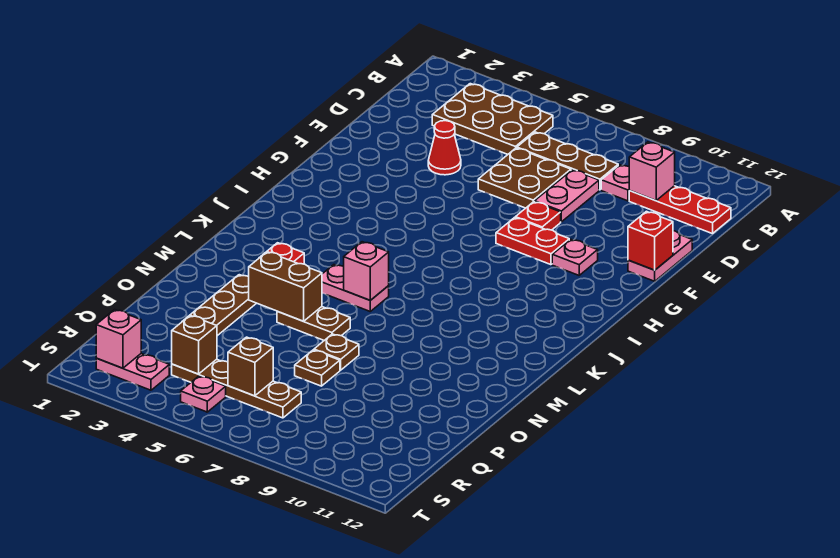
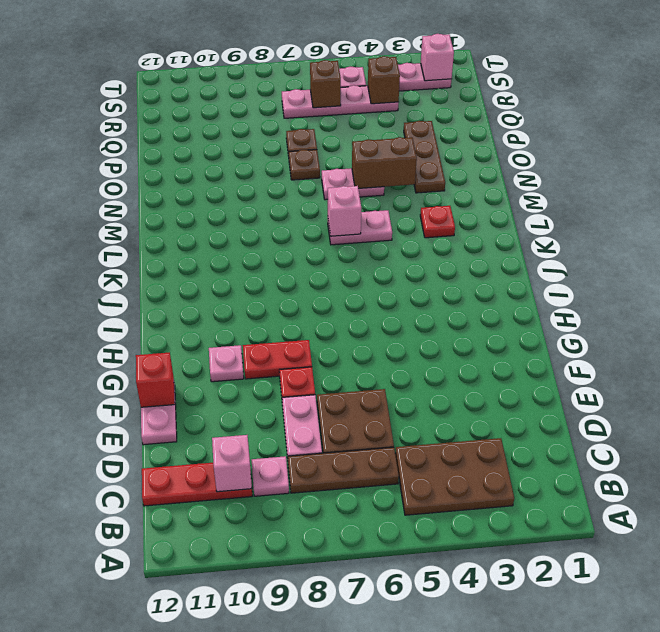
red 1x1 cone [428,121,461,175] -> none
brown 1x2 plate [277,307,350,340] -> pink 1x2 plate [322,168,384,200]
brown 1x4 plate [172,359,301,418] -> pink 1x4 plate [282,85,398,118]

